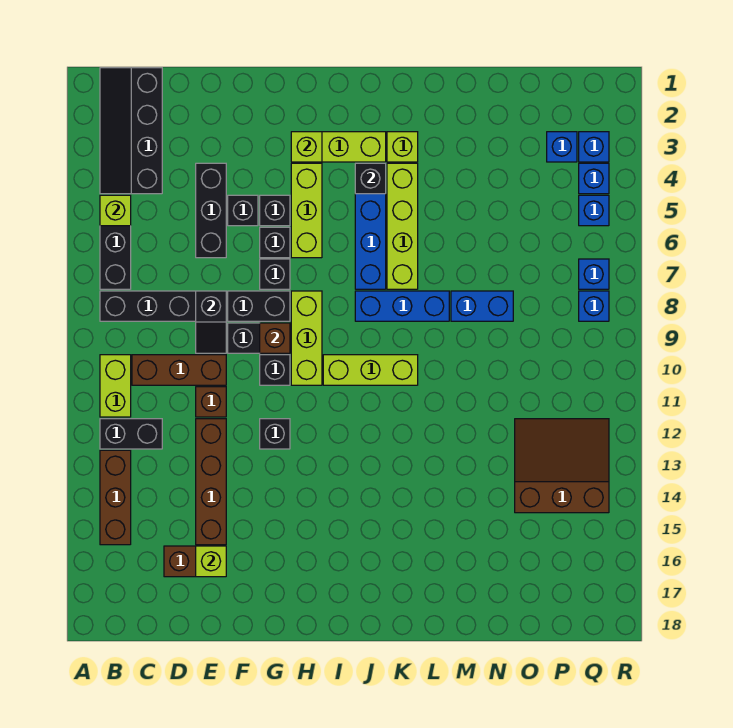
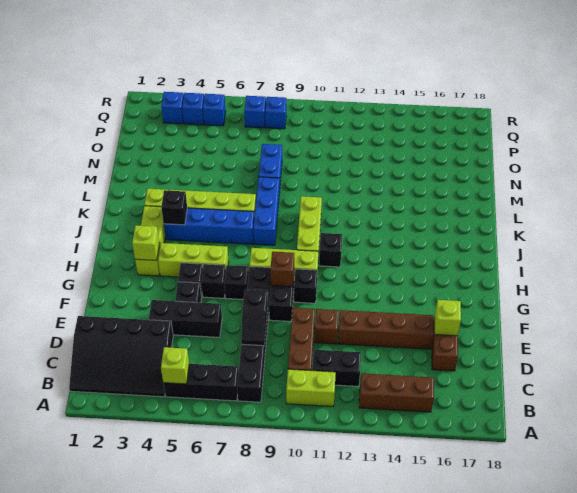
black 2x4 slope [100,68,162,194] -> black 3x4 slope [69,316,173,397]
black 1x2 brick [100,419,162,449] -> black 1x2 brick turned to [312,350,361,386]
black 1x2 slope [196,291,226,353] -> black 1x2 slope turned to [241,289,268,346]
black 1x1 brick [260,419,290,449] -> black 1x1 brick moved to [319,233,342,267]
brown 3x3 slope [515,419,609,513] -> none
blue 1x1 brick [547,132,577,162] -> none

